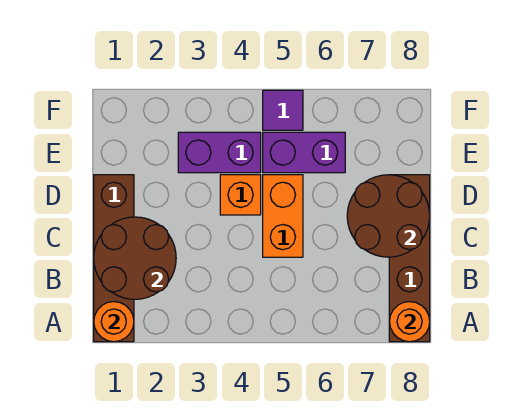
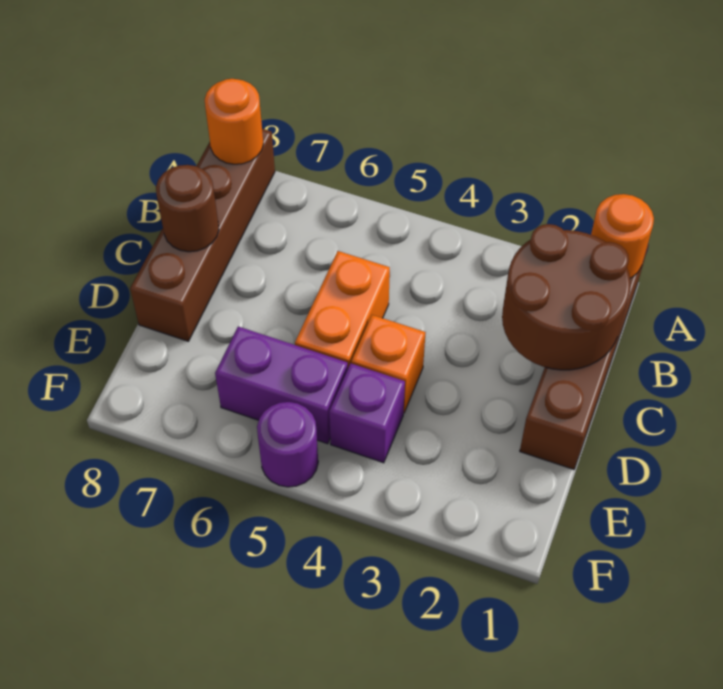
brown 2x2 round brick [347,175,430,257] -> brown 1x1 round brick [156,165,219,252]
purple 1x2 brick [178,132,261,173] -> purple 1x1 brick [329,363,405,463]
purple 1x1 tile [263,90,303,130] -> purple 1x1 round brick [257,402,318,487]

